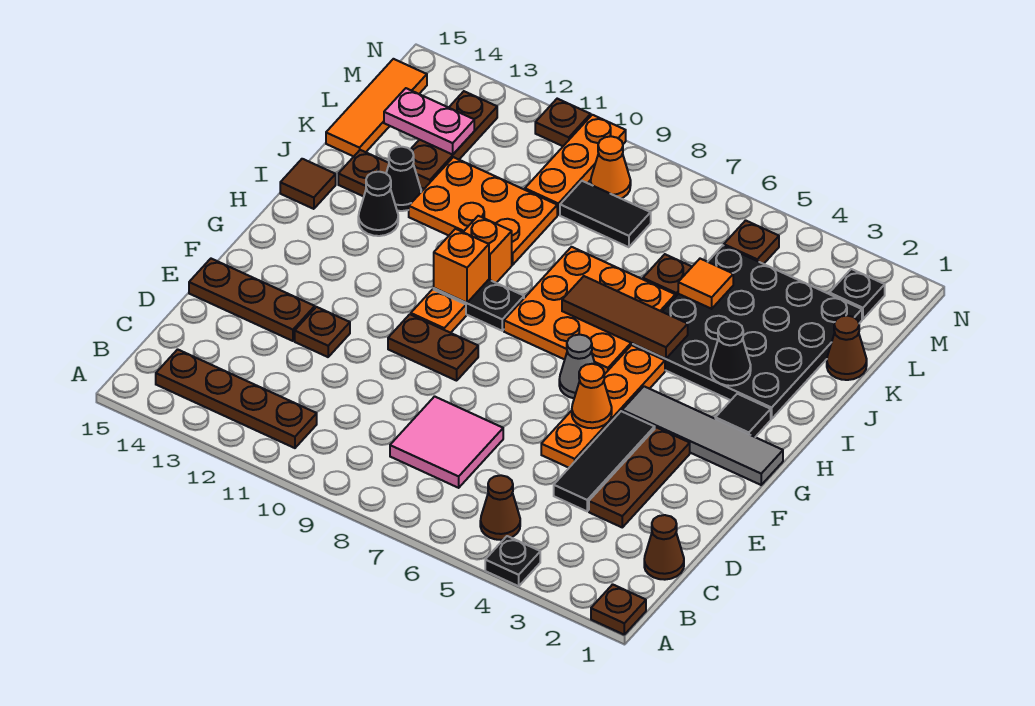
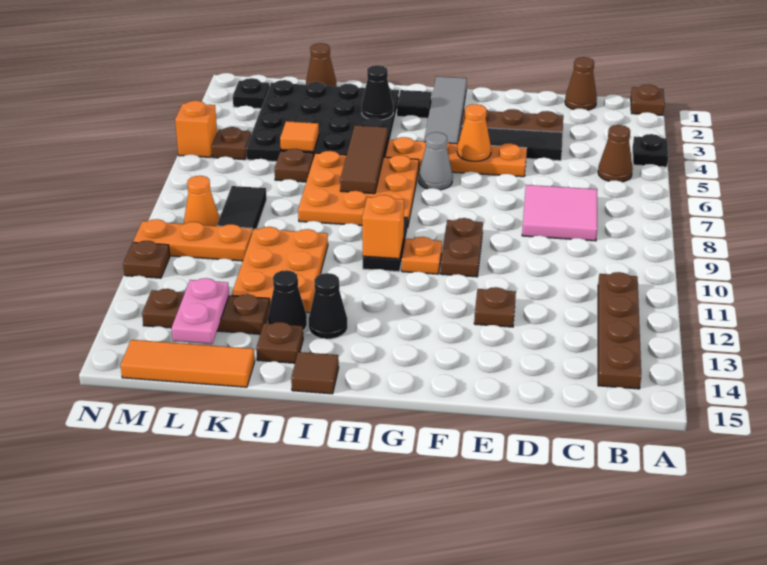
brown 1x3 plate [189,259,315,341] -> none
orange 1x1 brick [464,216,512,283] -> orange 1x1 brick moved to [175,101,217,157]

